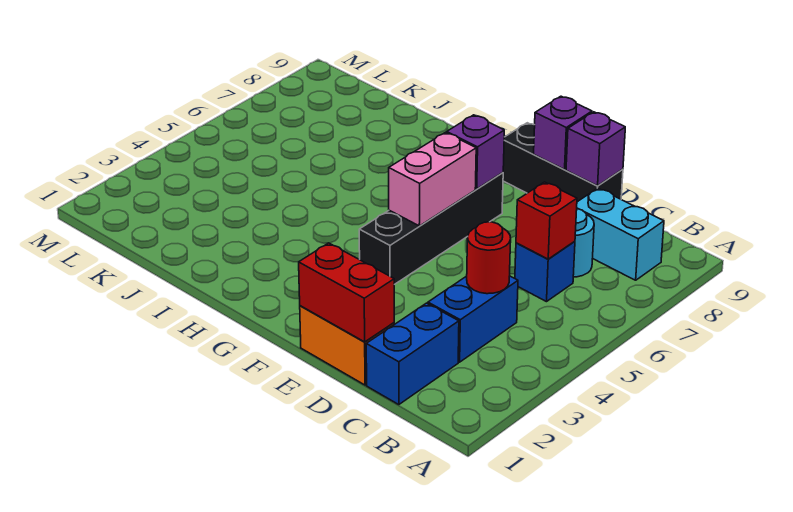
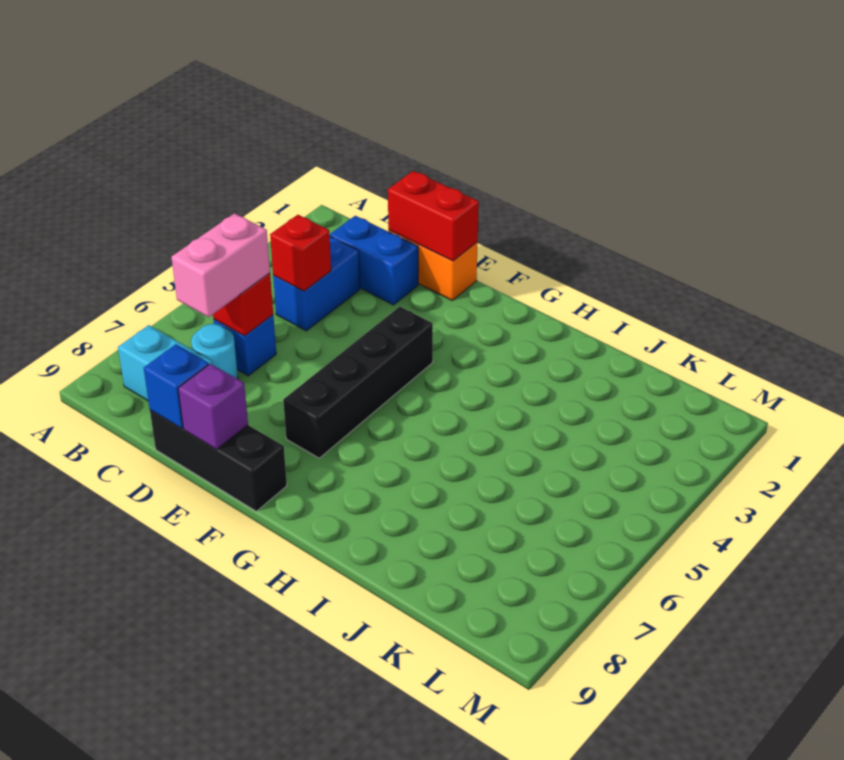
blue 1x2 brick [366,303,459,405] -> blue 1x2 brick turned to [330,216,418,305]
red 1x1 round brick [467,222,511,294] -> red 1x1 brick [270,215,331,291]
purple 1x1 brick [566,112,625,186] -> blue 1x1 brick [144,344,209,429]
pink 1x2 brick [389,133,476,226] -> pink 1x2 brick moved to [171,213,270,317]
purple 1x1 brick [447,115,504,189] -> none

